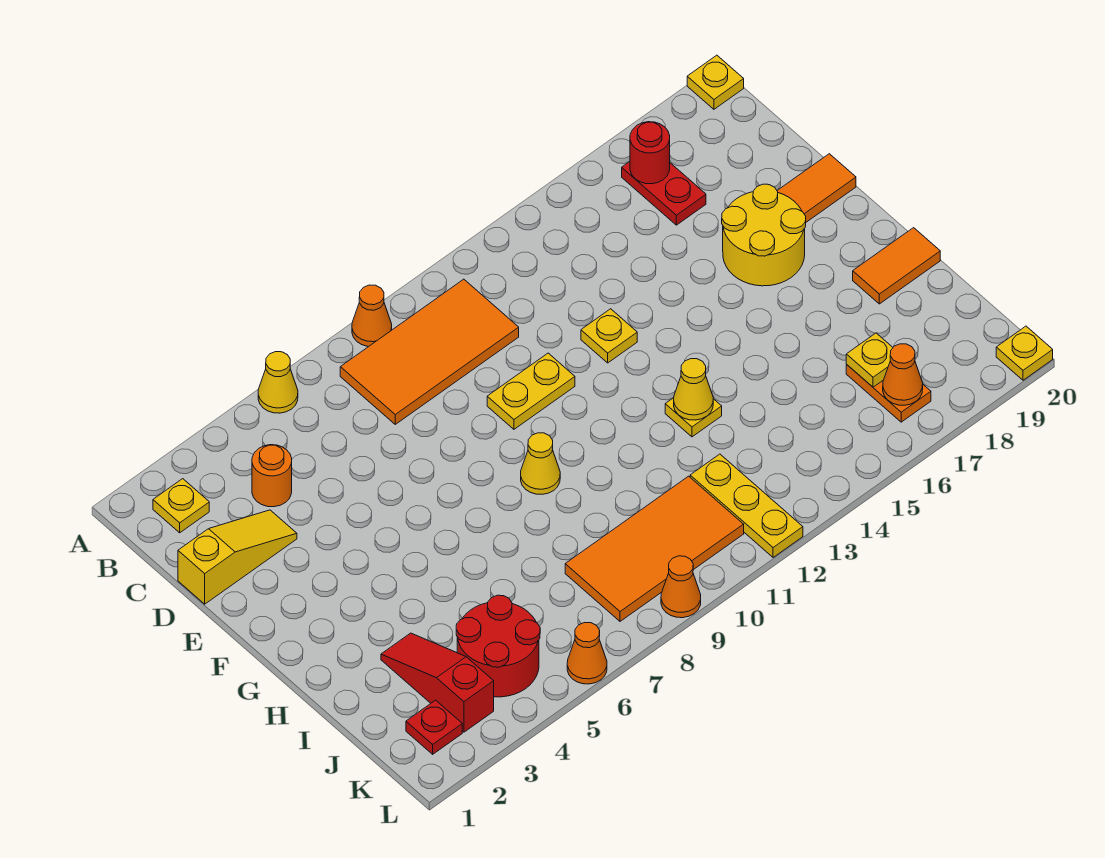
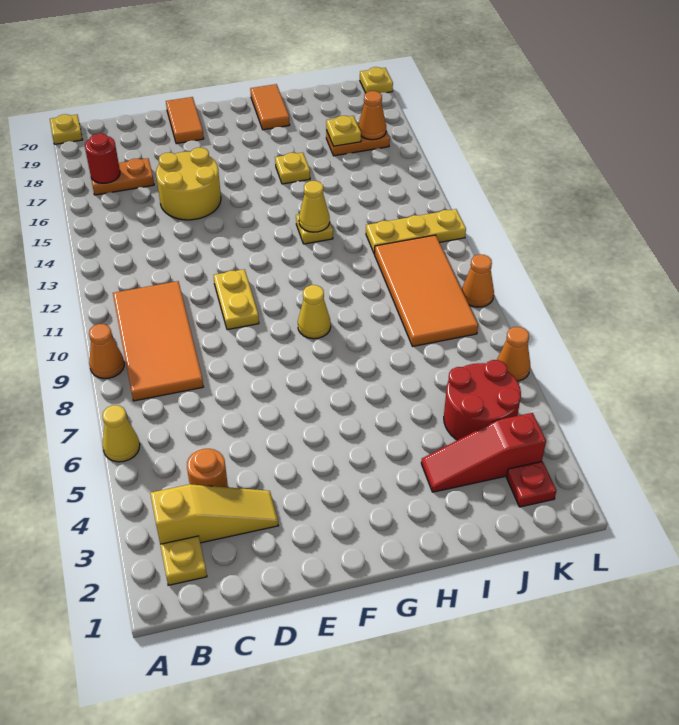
red 1x2 plate [622,162,706,225] -> orange 1x2 plate [91,158,154,195]
yellow 1x3 slope [178,510,297,604] -> yellow 1x3 slope turned to [150,484,278,544]
yellow 1x1 plate [581,309,637,363] -> yellow 1x1 plate moved to [275,153,310,184]
yellow 2x2 round brick [722,184,806,286] -> yellow 2x2 round brick moved to [156,148,221,220]

